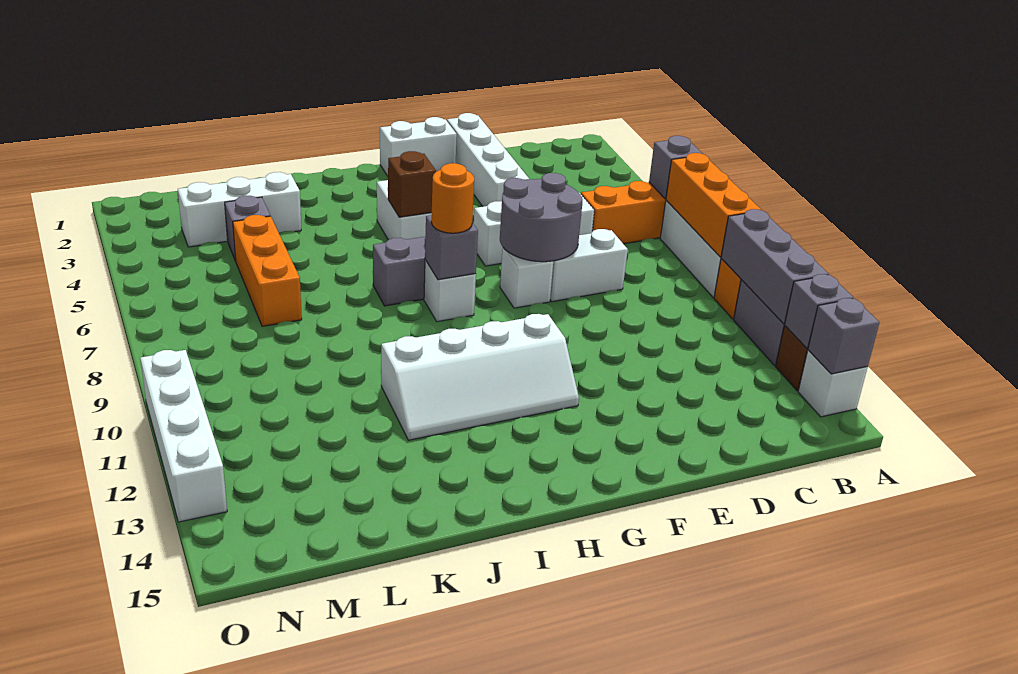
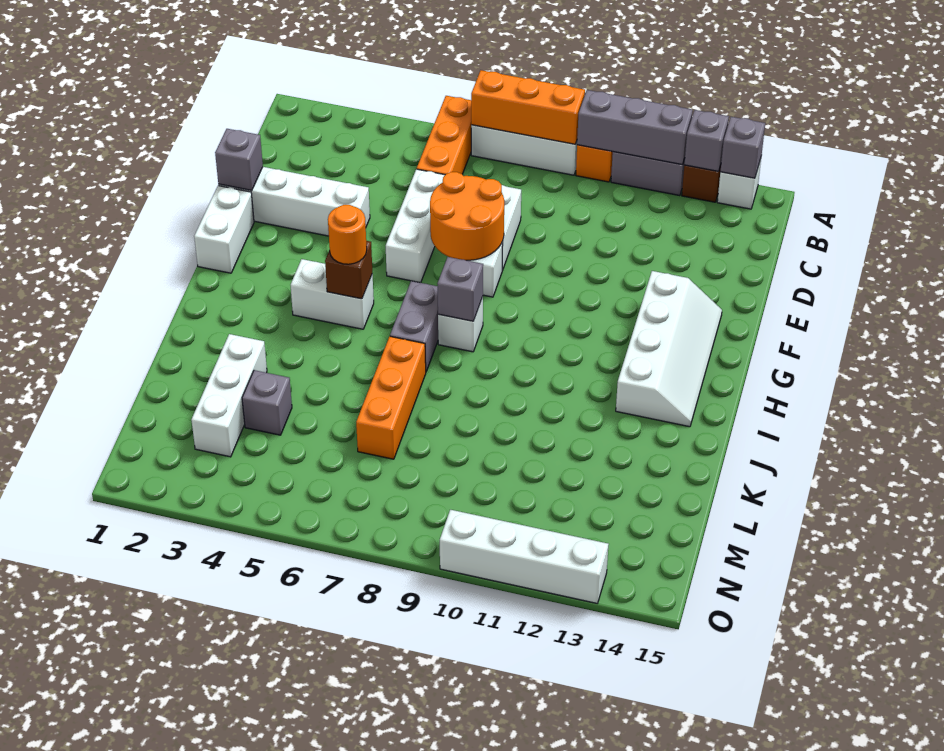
grey 1x1 brick [649,136,703,199] -> grey 1x1 brick moved to [215,129,263,191]
grey 2x2 round brick [500,173,583,262] -> orange 2x2 round brick [430,172,504,260]
white 2x4 slope [381,314,579,440] -> white 2x4 slope moved to [616,271,722,427]
orange 1x1 round brick [431,163,474,233] -> orange 1x1 round brick moved to [328,205,367,264]
orange 1x3 brick [233,215,302,326] -> orange 1x3 brick turned to [356,336,426,459]

